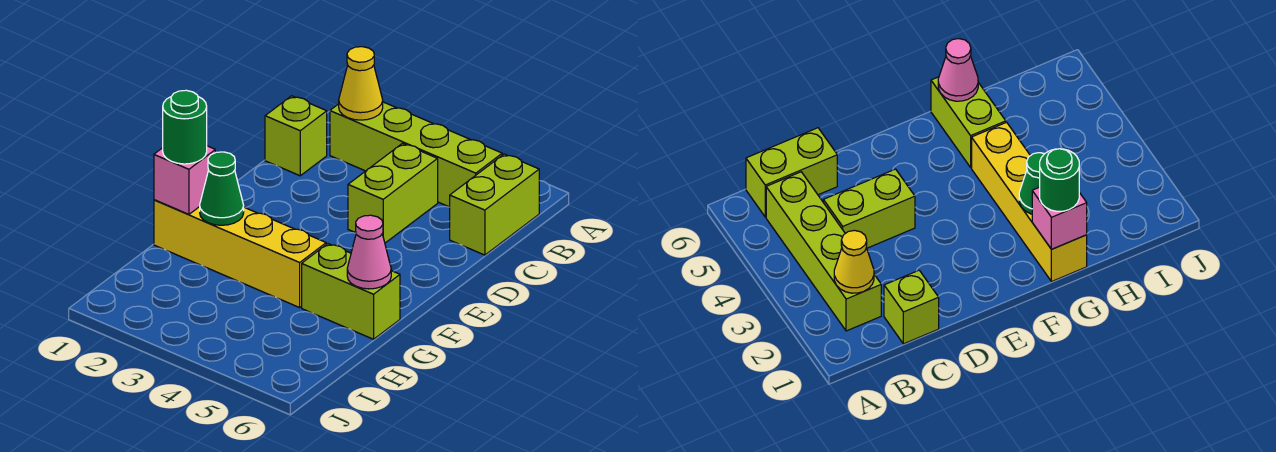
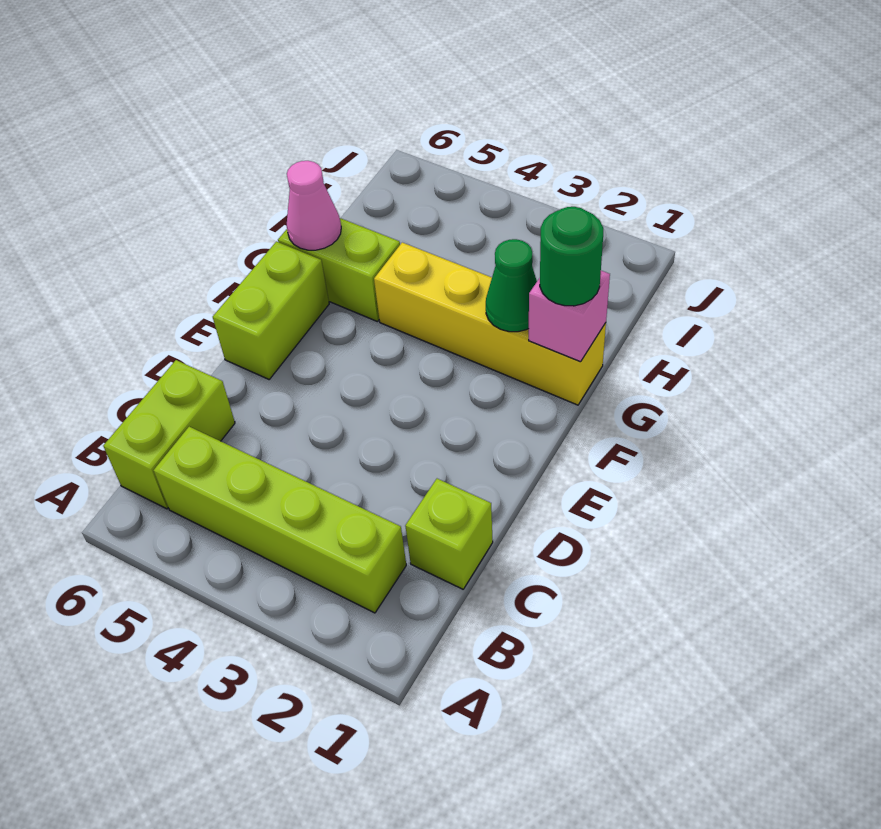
yellow 1x1 cone [339,47,383,120] -> none
lime 1x2 brick [348,143,438,243] -> lime 1x2 brick moved to [213,242,329,379]

